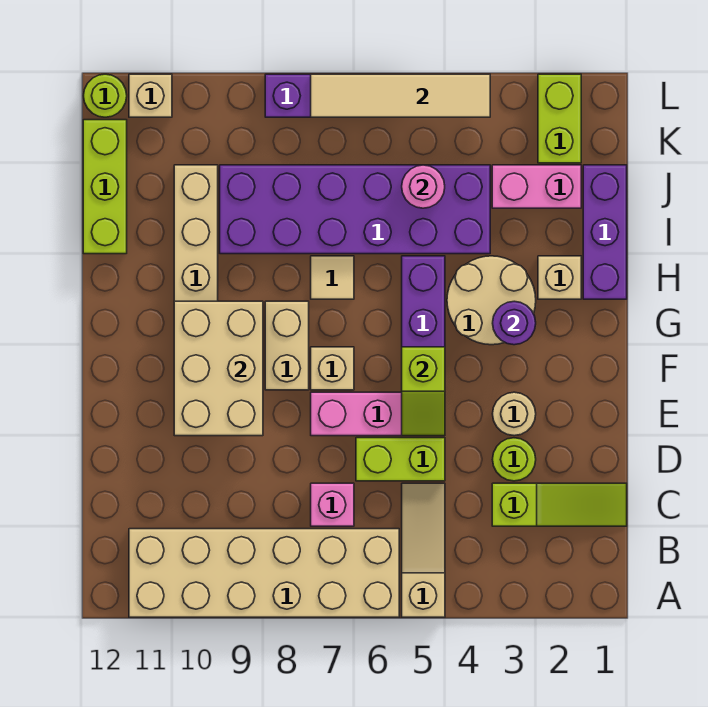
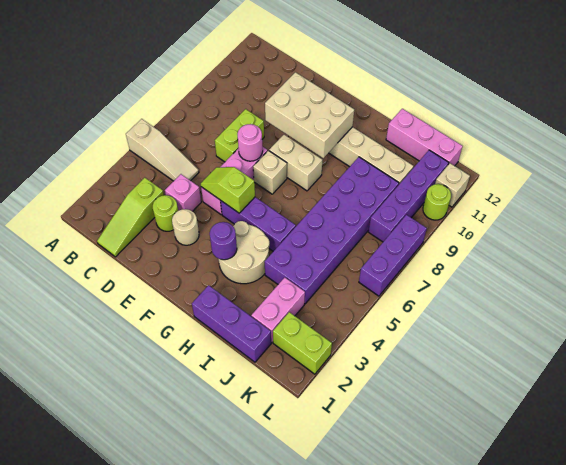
tan 2x6 brick [129,529,399,617] -> none
pink 1x1 brick [311,483,354,526] -> pink 1x1 brick moved to [165,174,201,211]
lime 1x2 brick [356,438,445,481] -> lime 1x2 brick moved to [215,109,264,162]
tan 1x1 brick [538,256,581,299] -> none
tan 1x1 tile [311,256,354,299] -> none
lime 1x3 brick [83,120,127,254] -> pink 1x3 brick [386,109,463,166]
pink 1x1 round brick [402,165,445,208] -> pink 1x1 round brick moved to [238,124,263,161]
none -> purple 1x4 brick [368,150,449,242]
tan 1x4 tile [311,74,490,117] -> none
lime 1x1 round brick [84,74,127,117] -> lime 1x1 round brick moved to [423,184,451,220]

